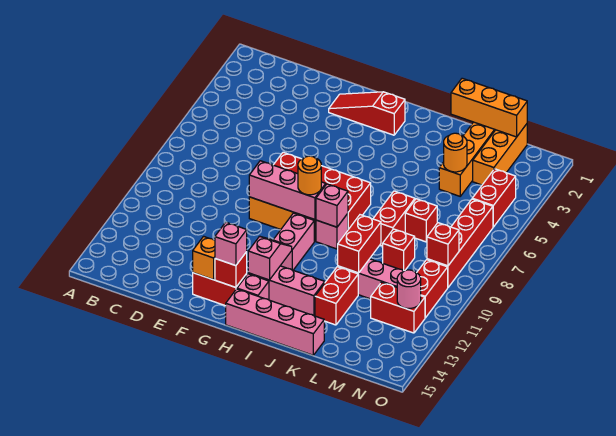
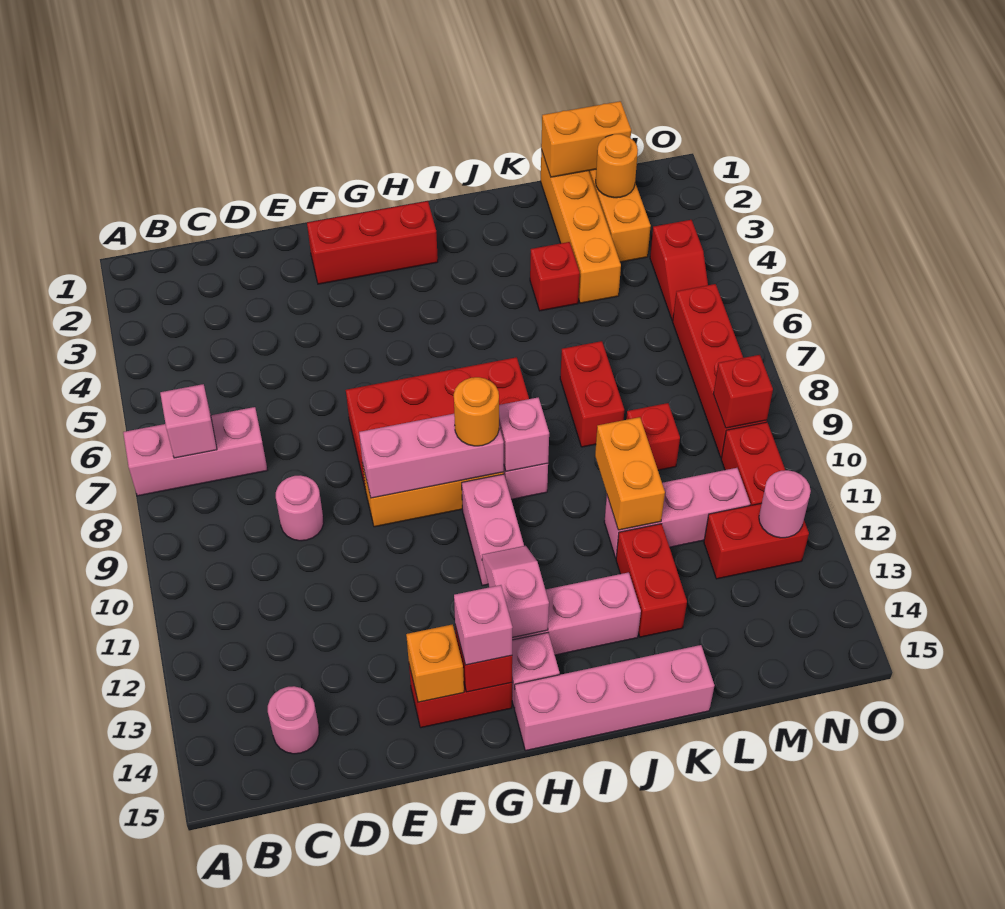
none -> pink 1x3 brick [123,407,267,496]
none -> pink 1x1 brick [160,384,217,458]
none -> pink 1x1 round brick [268,686,319,754]
none -> pink 1x1 round brick [276,475,324,541]
red 1x3 slope [329,92,405,135] -> red 1x3 brick [307,201,438,284]
orange 1x3 brick [451,78,527,137] -> orange 1x2 brick [541,101,631,177]
red 1x2 brick [338,215,381,273] -> orange 1x2 brick [595,417,665,530]
orange 1x1 round brick [444,133,467,172] -> orange 1x1 round brick moved to [596,134,638,198]
red 1x1 brick [405,199,437,242] -> red 1x1 brick moved to [530,242,580,311]
red 1x2 brick [472,169,516,227] -> red 1x2 slope [650,220,708,321]

